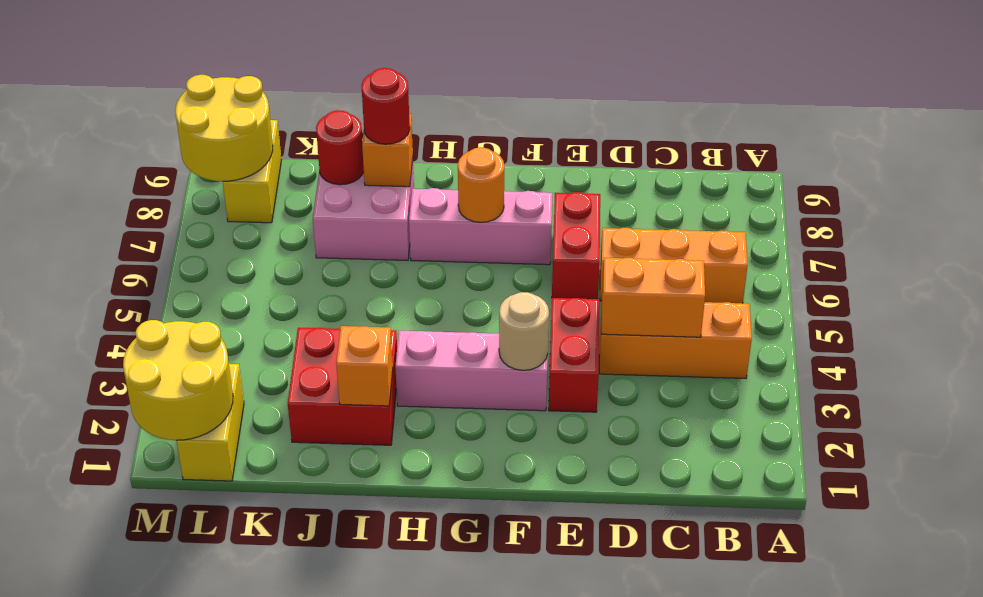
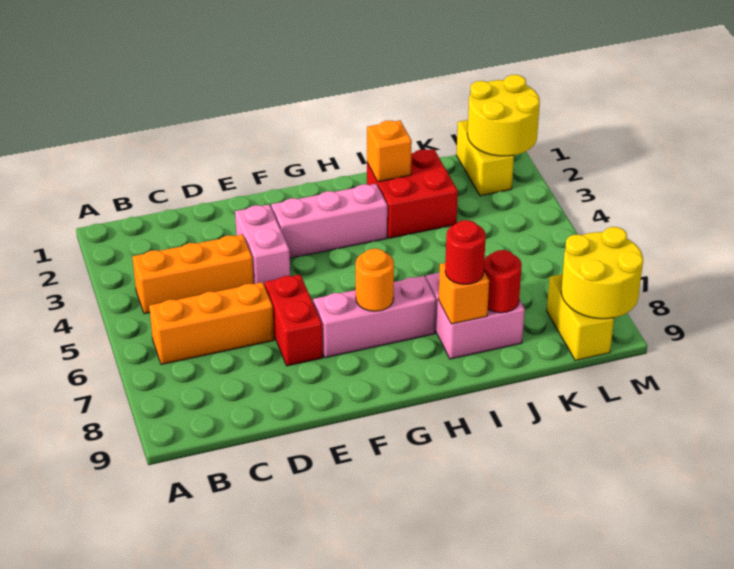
orange 1x2 brick [602,258,705,337] -> none
red 1x2 brick [549,298,599,412] -> pink 1x2 brick [235,205,290,286]
tan 1x1 round brick [499,292,549,370] -> none

